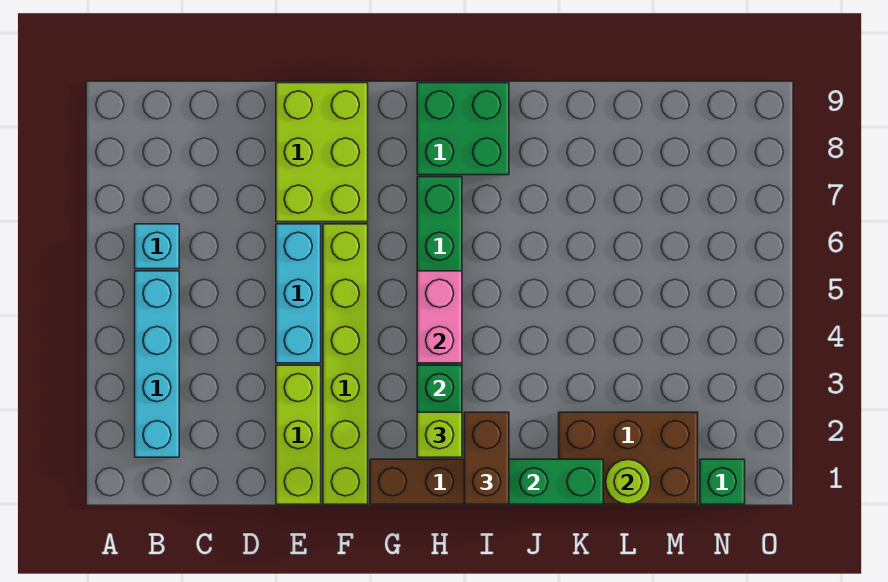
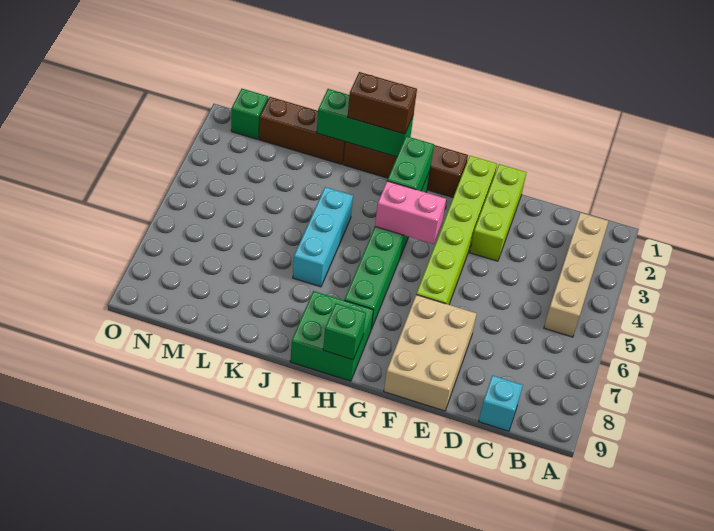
cyan 1x4 brick [135,271,179,457] -> tan 1x4 brick [544,212,609,337]
cyan 1x1 brick [135,224,179,269] -> cyan 1x1 brick moved to [479,376,523,431]
cyan 1x3 brick [276,224,321,363] -> cyan 1x3 brick moved to [293,187,353,287]
lime 2x3 brick [276,83,368,222] -> tan 2x3 brick [384,295,477,411]
lime 1x1 brick [417,412,462,457] -> none
pink 1x2 brick [417,271,462,363] -> pink 1x2 brick turned to [375,181,446,244]
none -> green 1x1 brick [323,303,366,360]
brown 1x2 brick [464,412,509,504] -> brown 1x2 brick turned to [348,72,417,134]
brown 2x3 brick [559,412,698,504] -> brown 1x3 brick [259,97,345,164]
lime 1x1 round brick [606,460,650,504] -> none

